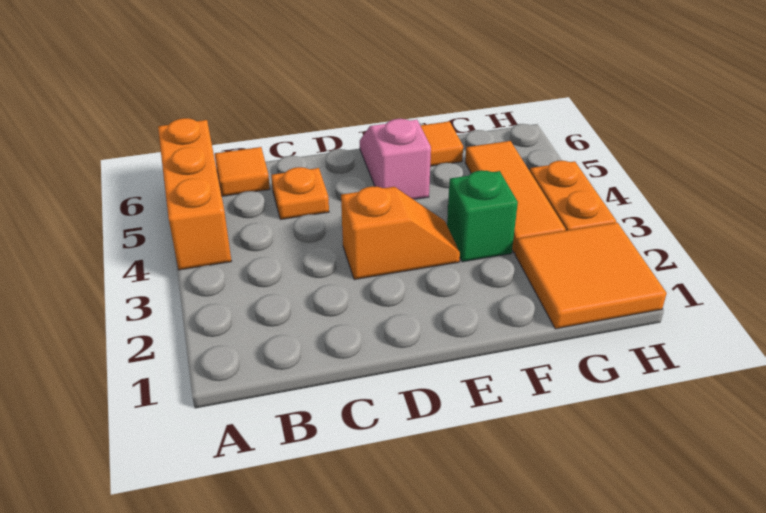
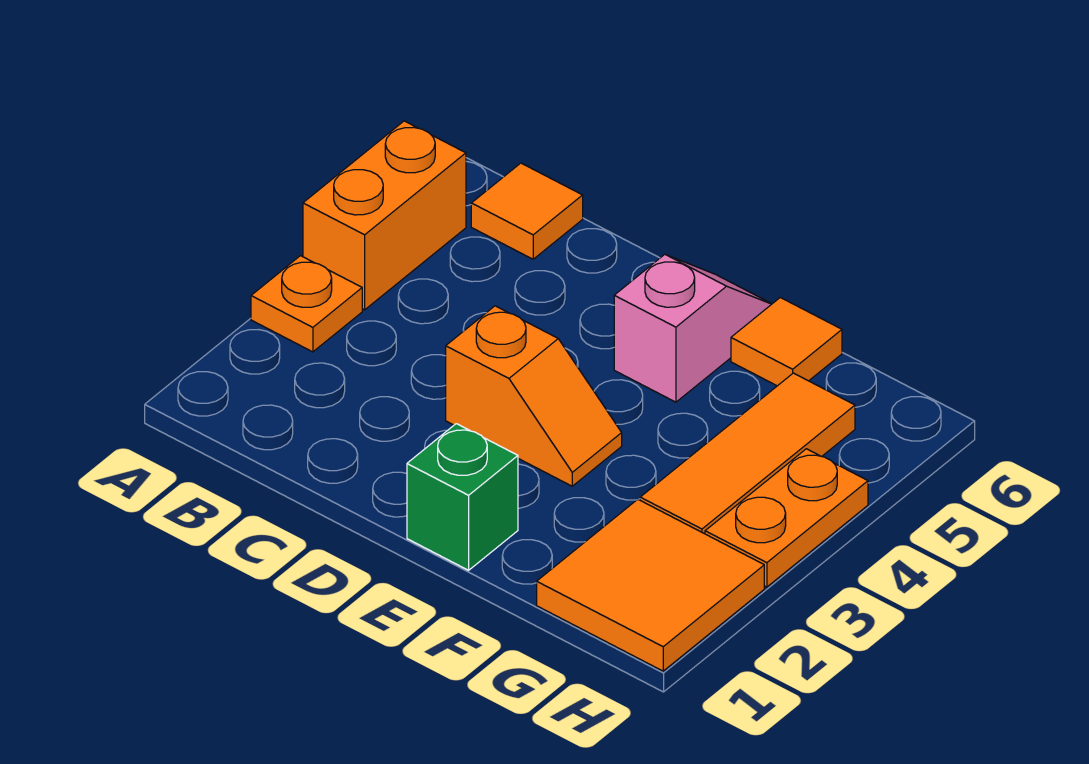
orange 1x3 brick [158,118,231,270] -> orange 1x2 brick [303,121,466,310]
orange 1x1 plate [271,167,329,220] -> orange 1x1 plate moved to [251,256,362,352]
green 1x1 brick [447,170,518,262] -> green 1x1 brick moved to [407,424,518,570]

